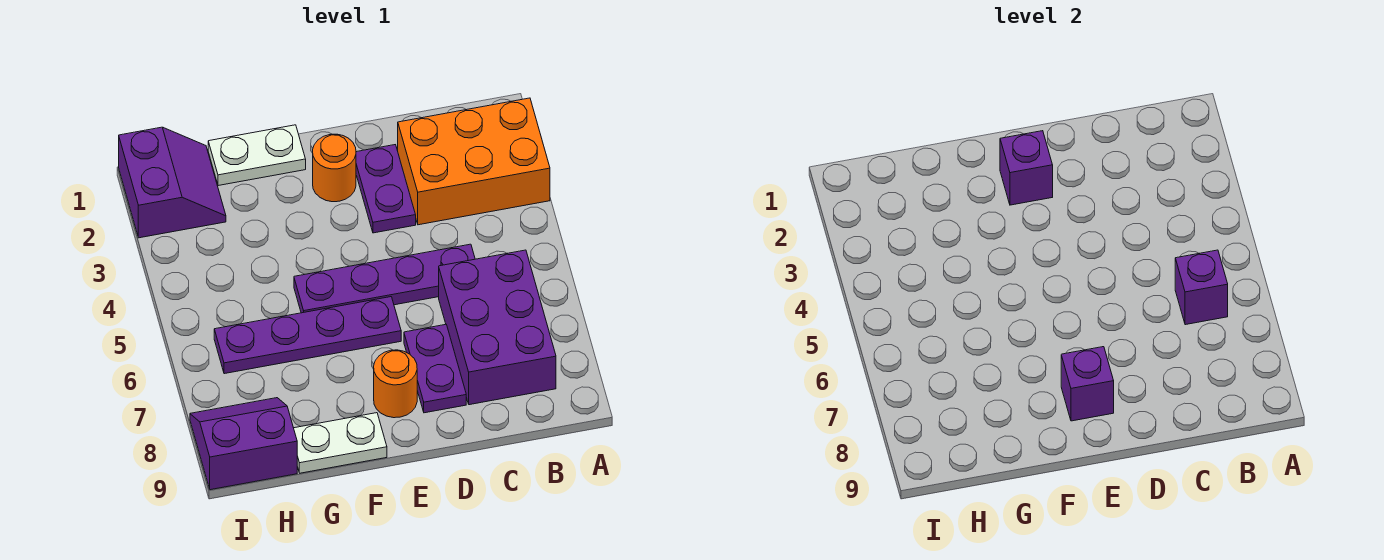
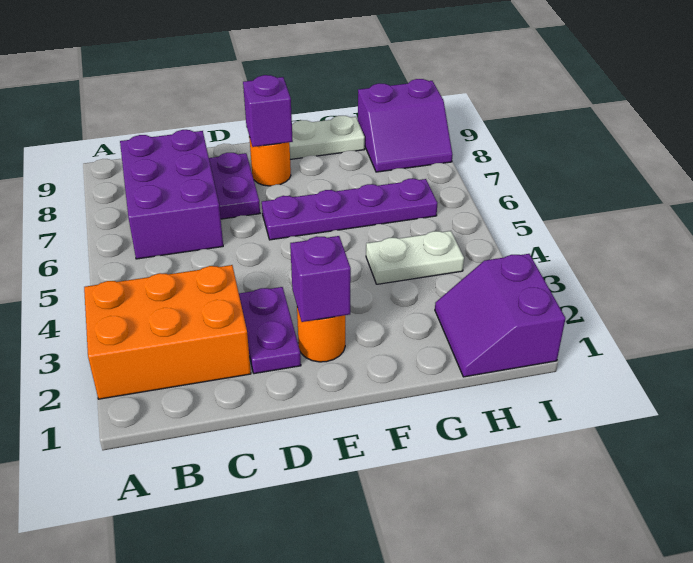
purple 1x1 brick [1175,250,1228,325] -> none
purple 1x4 plate [294,244,475,313] -> none
white 1x2 plate [208,125,306,186] -> white 1x2 plate moved to [366,231,464,284]

